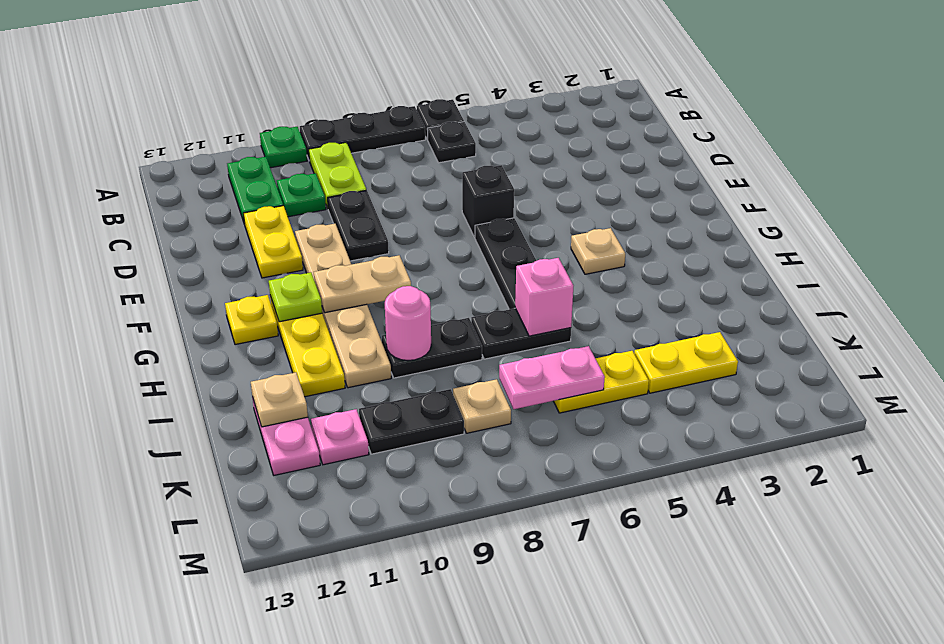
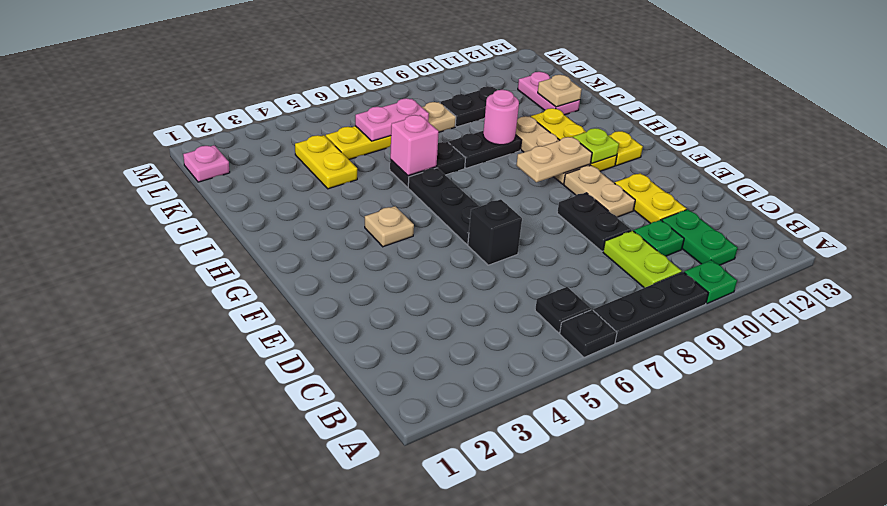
yellow 1x2 plate [634,332,738,393] -> yellow 1x2 plate turned to [295,135,357,189]
pink 1x1 plate [311,409,369,465] -> pink 1x1 plate moved to [183,145,230,182]

